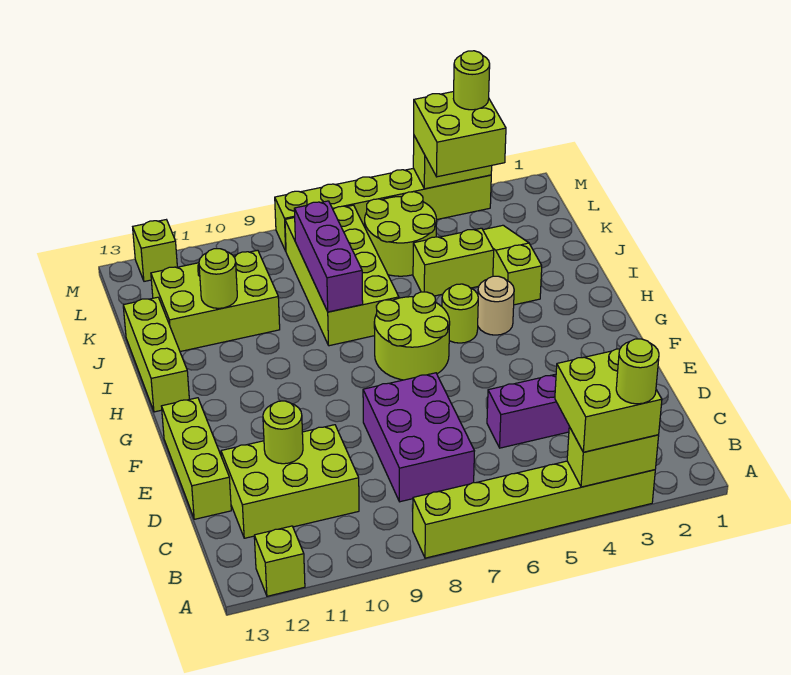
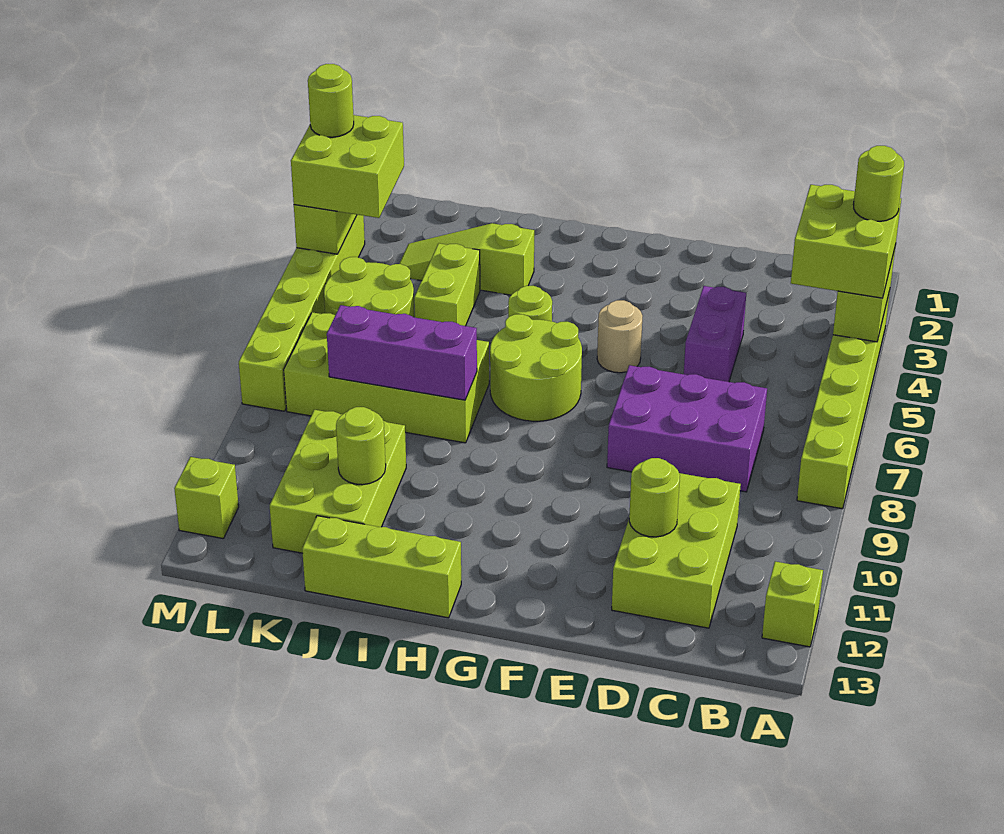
lime 1x3 brick [162,398,231,519] -> none
tan 1x1 round brick [478,276,514,335] -> tan 1x1 round brick moved to [597,300,642,373]

